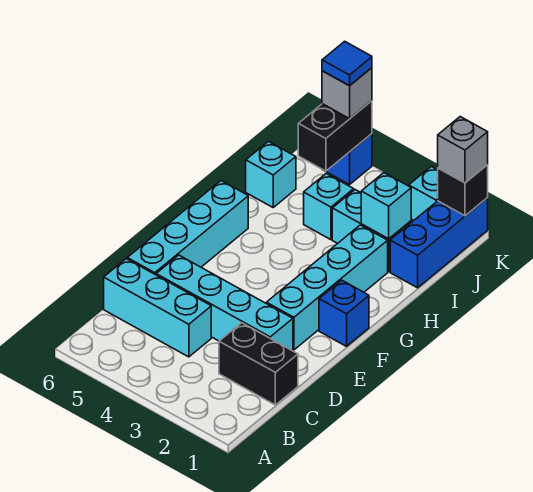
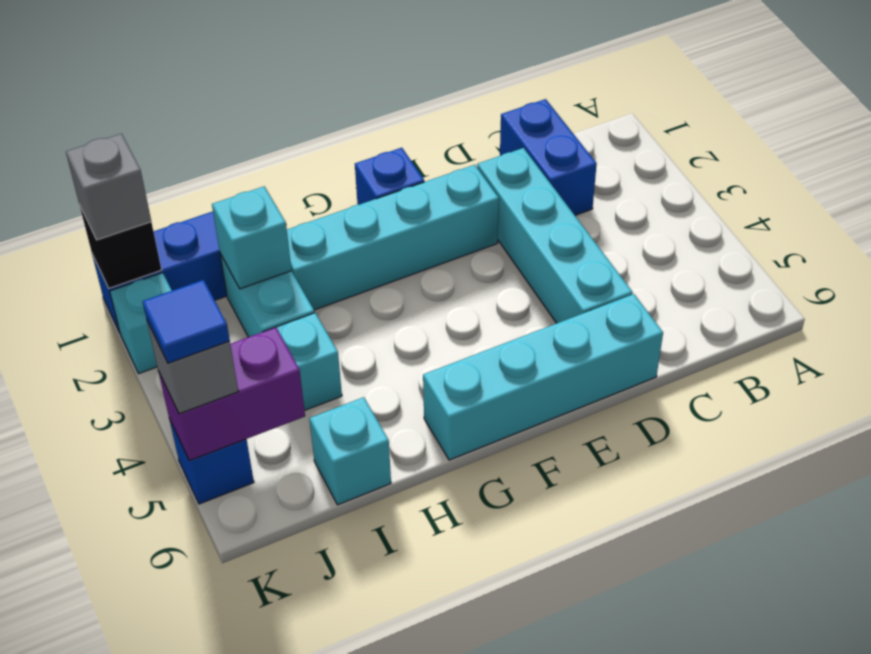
black 1x2 brick [219,323,298,405] -> blue 1x2 brick [500,99,597,215]
cyan 1x3 brick [104,259,211,357] -> none
black 1x2 brick [298,101,372,171] -> purple 1x2 brick [158,327,305,461]

